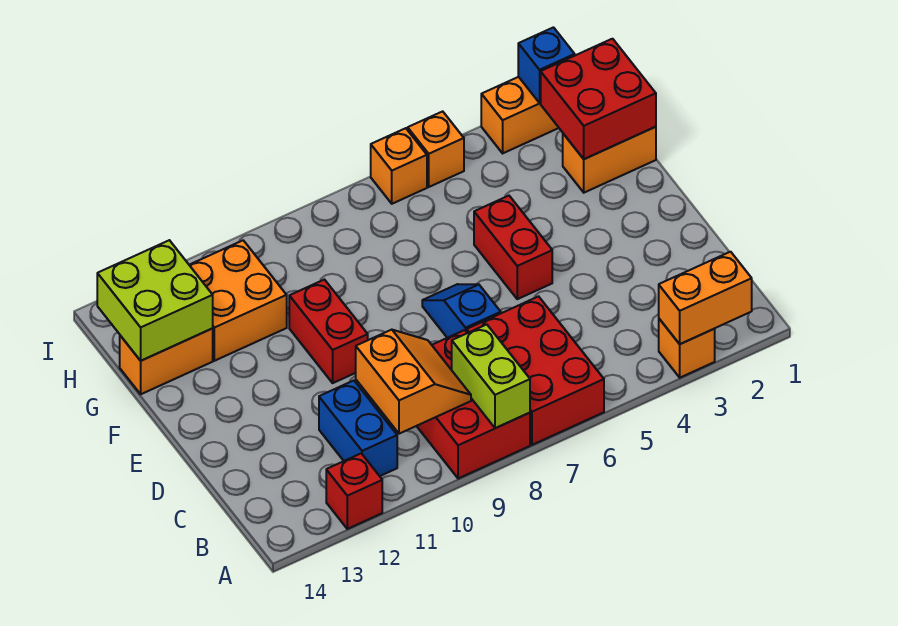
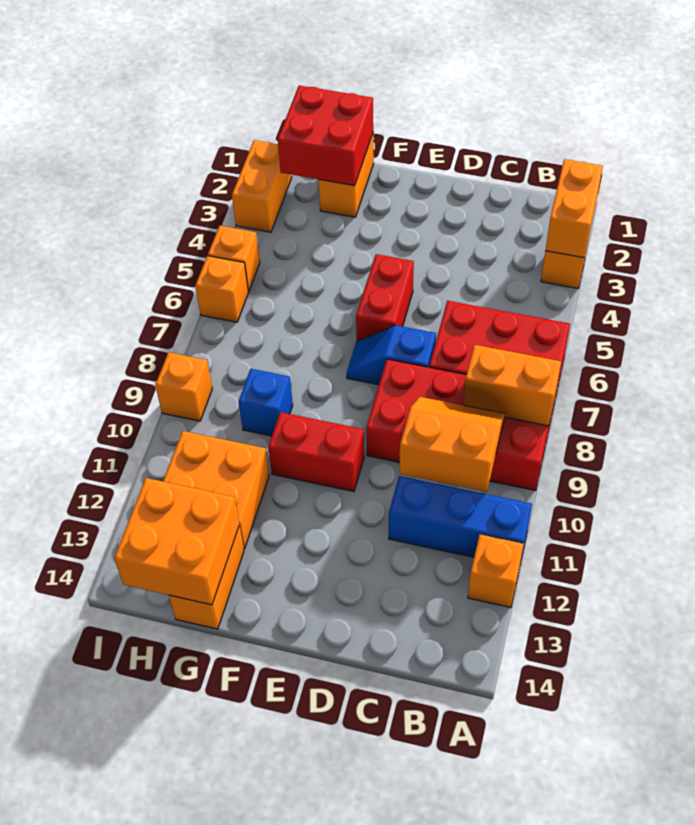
red 2x3 brick [417,330,530,479] -> red 2x4 brick [366,359,554,491]
lime 1x2 brick [452,324,530,428] -> orange 1x2 brick [463,345,561,426]
red 1x1 brick [326,453,382,529] -> orange 1x1 brick [468,534,524,608]
blue 1x2 brick [319,381,397,476] -> blue 1x3 brick [389,476,532,558]
red 1x2 brick [474,196,552,299] -> red 1x2 brick turned to [356,254,414,341]
lime 2x2 brick [97,240,213,361] -> orange 2x2 brick [114,478,239,605]
blue 1x1 brick [518,27,575,103] -> blue 1x1 brick moved to [238,369,293,436]
none -> orange 1x1 brick [155,352,212,421]

